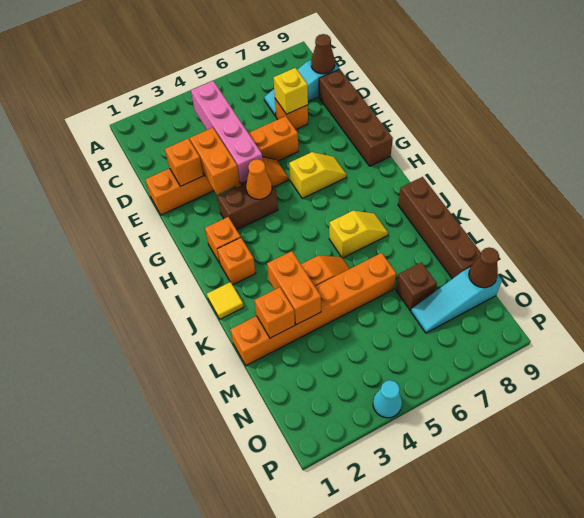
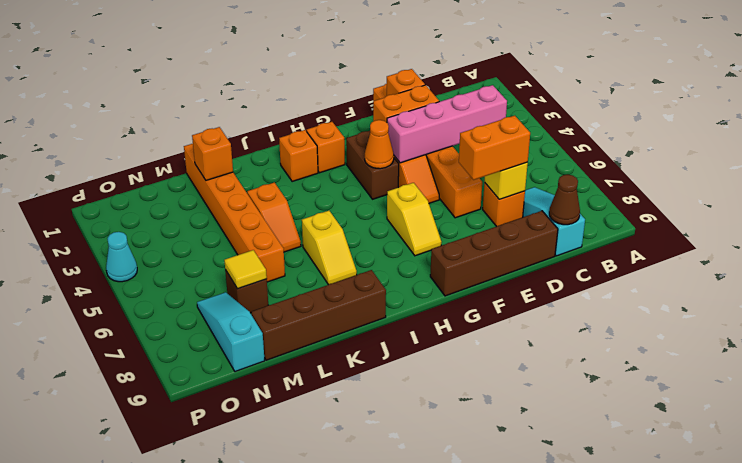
yellow 1x1 tile [207,282,244,319] -> yellow 1x1 tile moved to [224,250,267,289]
orange 1x2 brick [267,251,321,325] -> orange 1x2 brick moved to [459,116,530,180]
brown 1x1 cone [469,247,499,288] -> none

